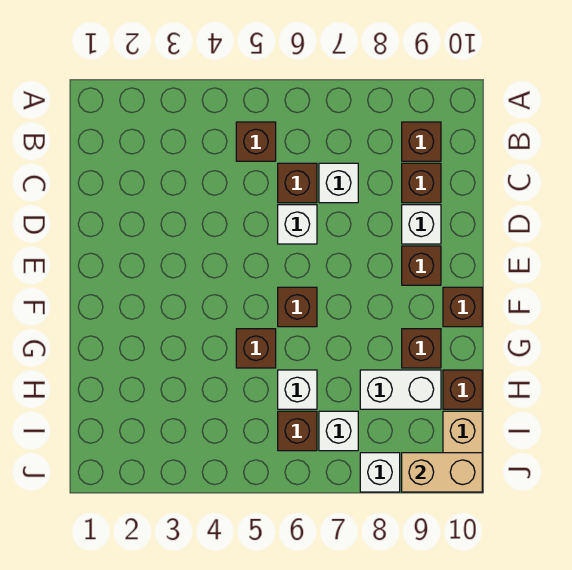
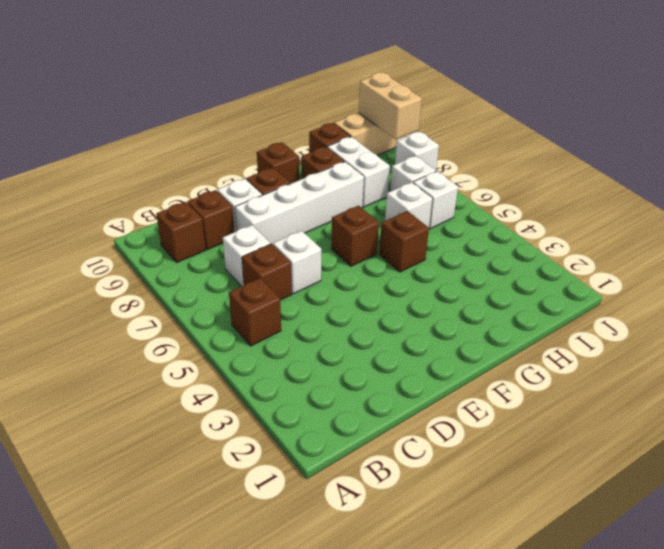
none -> white 1x4 brick [235,162,364,245]
brown 1x1 brick [278,411,317,451] -> white 1x1 brick [413,171,458,229]

